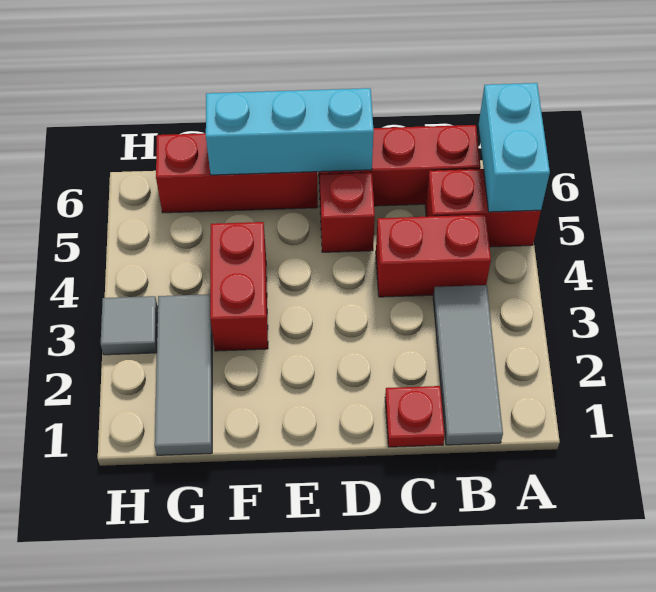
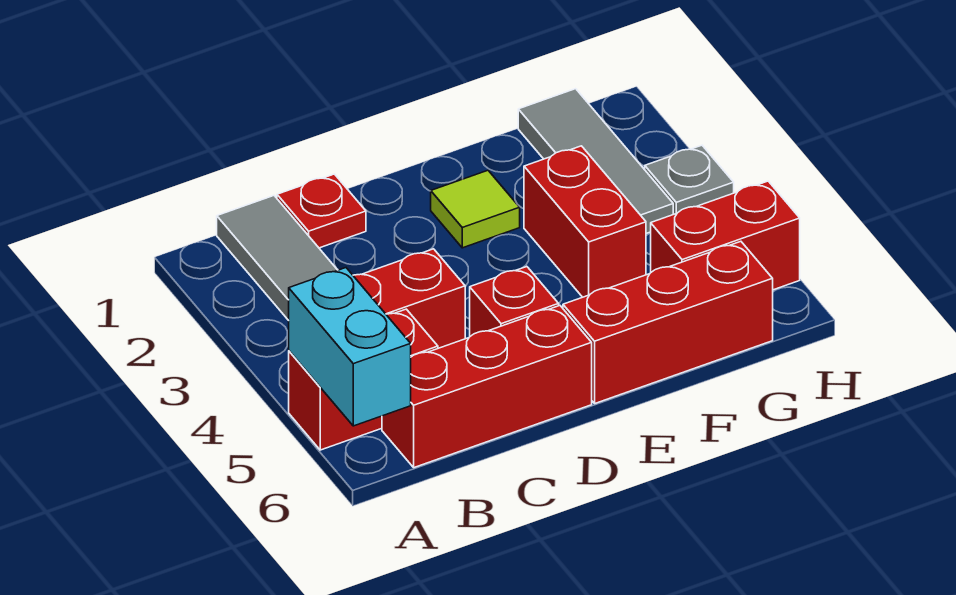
cyan 1x3 brick [206,88,374,175] -> none
none -> lime 1x1 tile [431,170,520,248]
none -> red 1x2 brick [651,181,800,290]
grey 1x1 tile [101,296,158,355] -> grey 1x1 plate [645,145,734,214]

